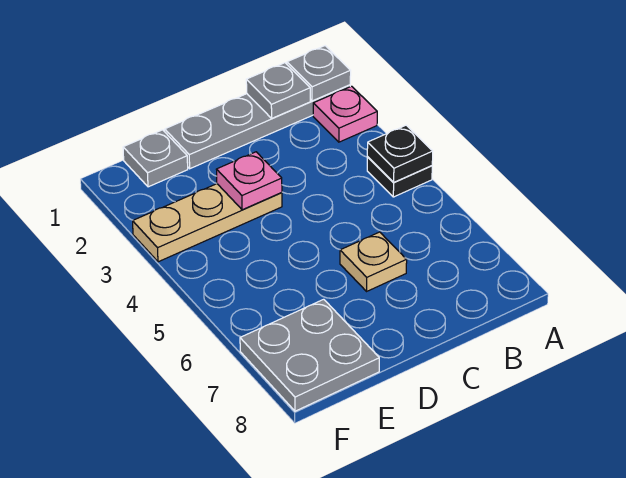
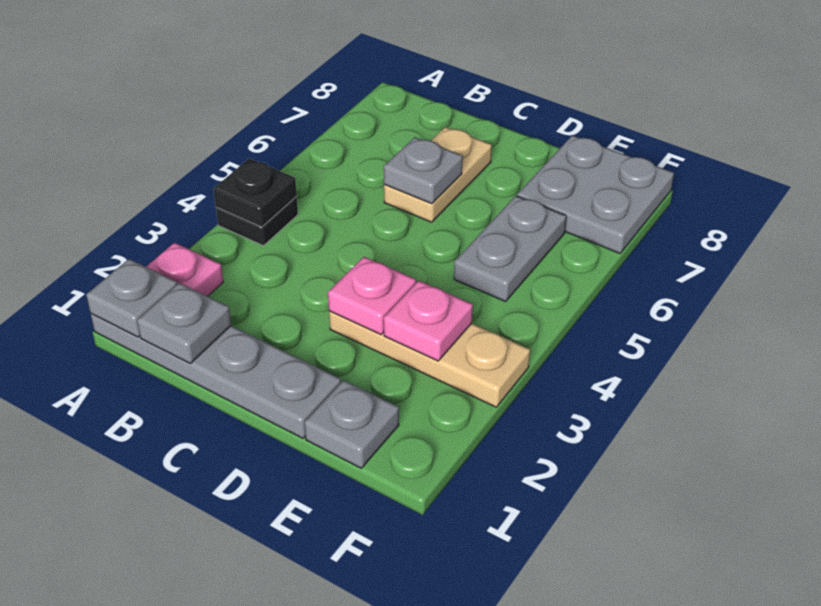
tan 1x1 plate [340,232,407,291] -> tan 1x2 plate [384,127,492,222]
none -> grey 1x1 plate [384,137,463,204]
none -> pink 1x1 plate [384,281,473,361]
none -> grey 1x2 plate [454,196,566,302]

